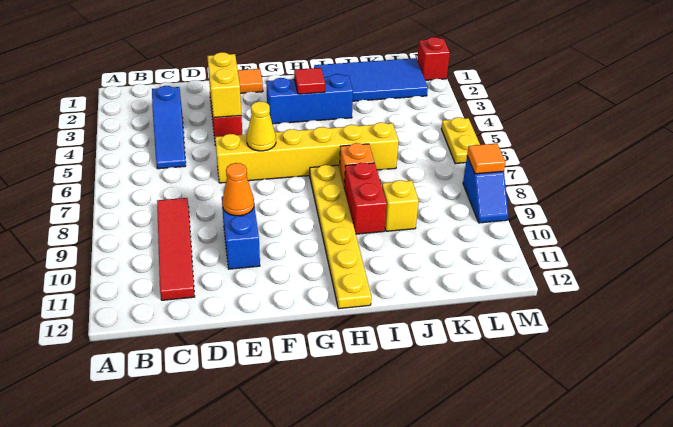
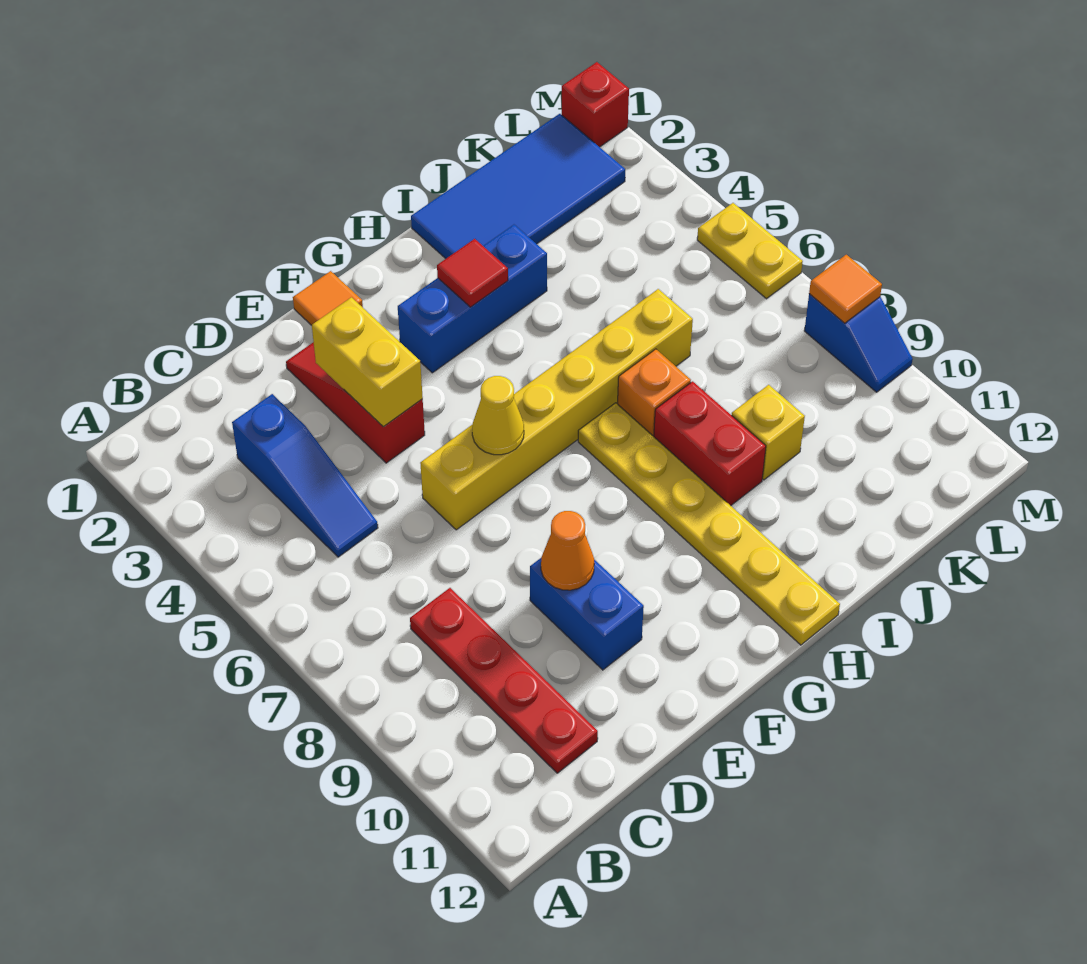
red 1x4 tile [157,198,195,300] -> red 1x4 plate [410,588,598,773]

